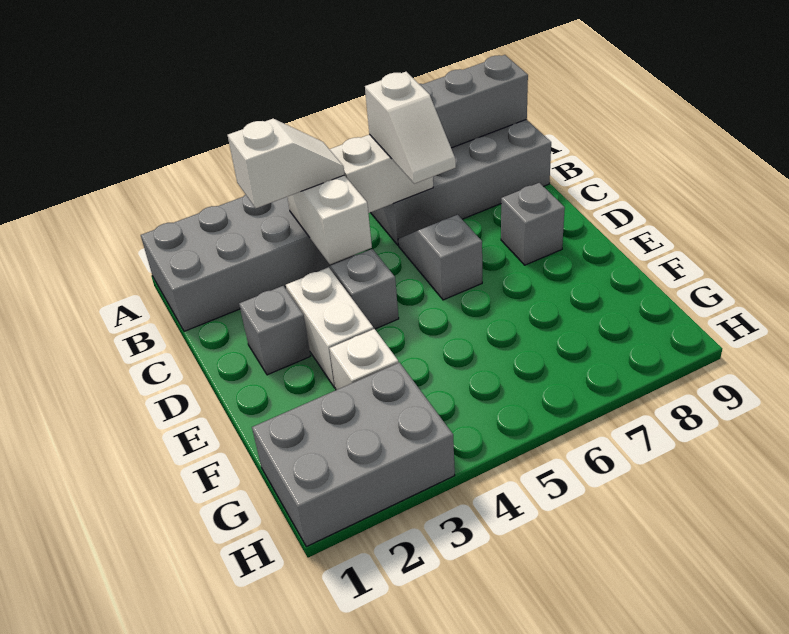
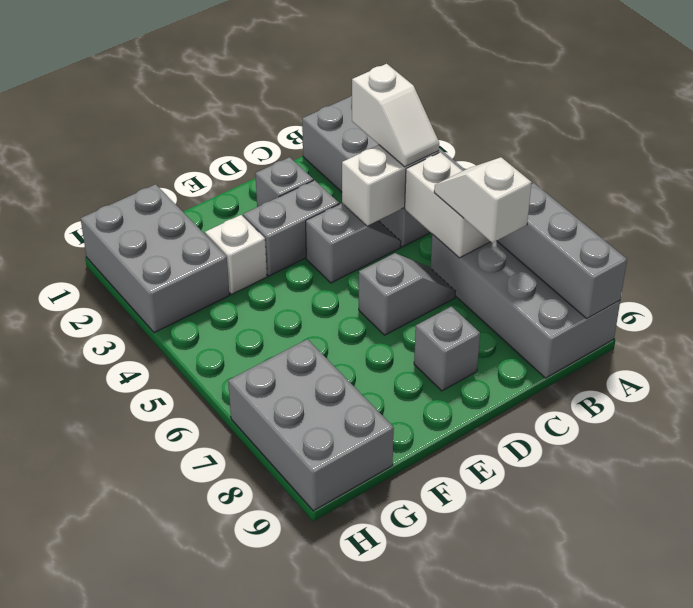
white 1x2 slope [365,72,456,184] -> white 1x2 slope turned to [434,157,532,243]
white 1x2 brick [286,267,374,388] -> grey 1x2 brick [243,180,339,276]
none -> grey 2x3 brick [228,339,394,511]

